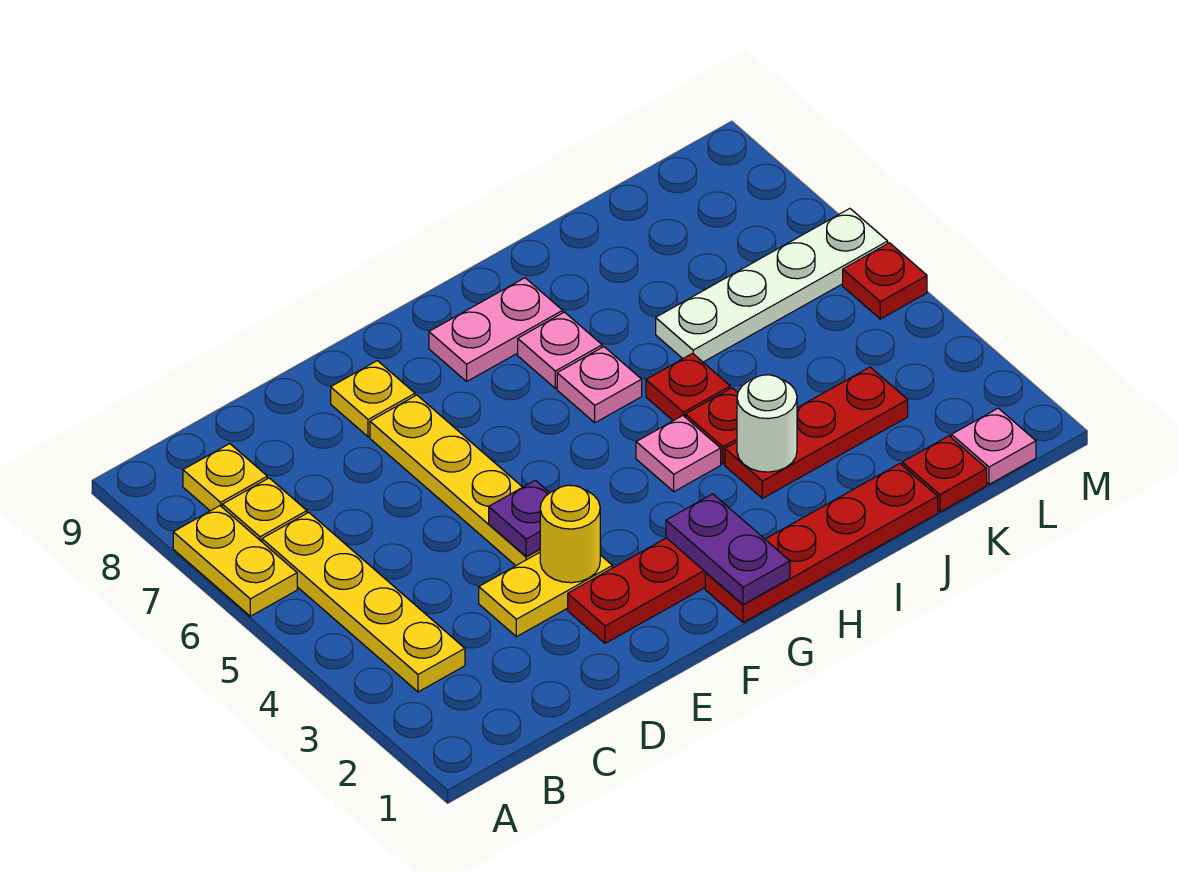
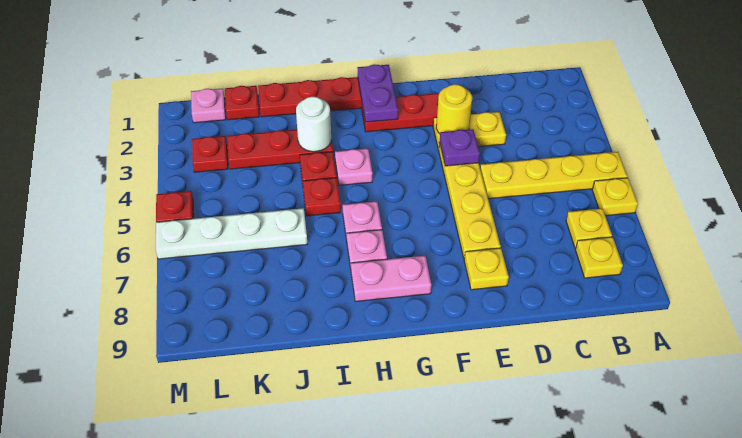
yellow 1x2 plate [173,506,297,616] -> yellow 1x1 plate [592,178,638,216]
yellow 1x4 plate [262,512,465,692] -> yellow 1x4 plate turned to [480,152,627,199]
none -> red 1x1 plate [192,136,228,172]

